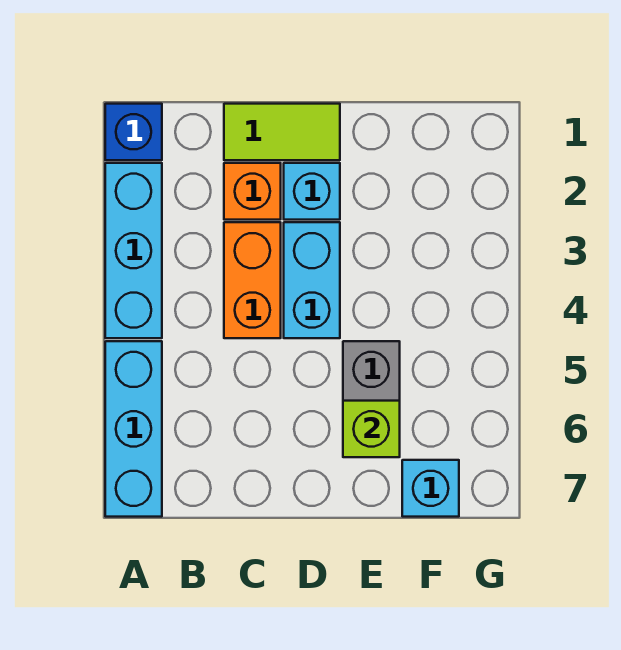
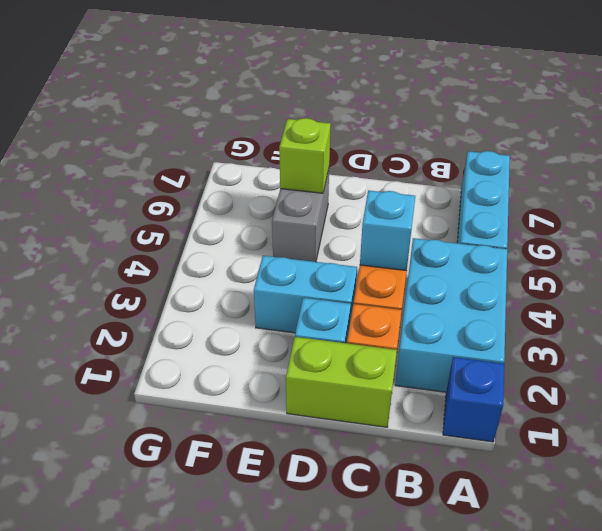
cyan 1x3 brick [105,163,162,338] -> cyan 2x3 brick [395,238,507,392]
lime 1x2 tile [224,104,340,160] -> lime 1x2 brick [286,337,397,427]
cyan 1x2 brick [284,222,340,338] -> cyan 1x2 brick turned to [254,256,357,333]
cyan 1x1 brick [402,460,459,517] -> cyan 1x1 brick moved to [360,190,415,271]

